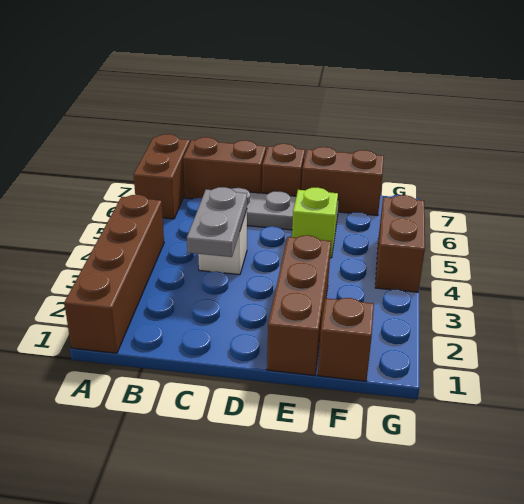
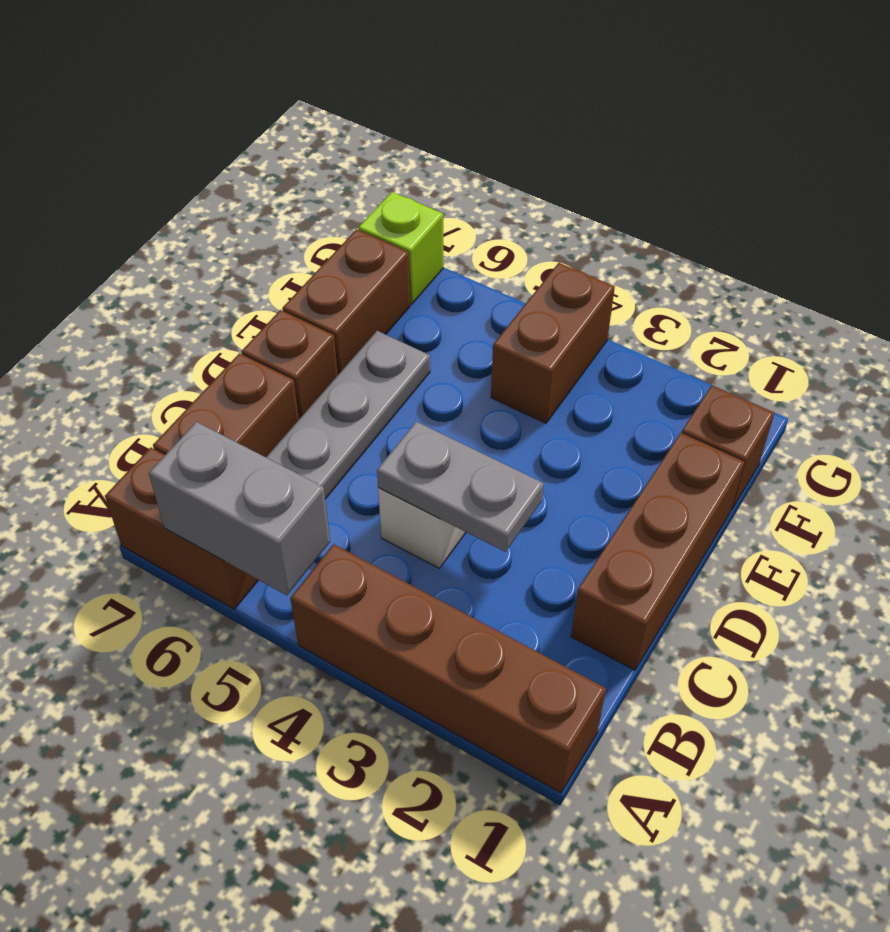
none -> grey 1x2 brick [149,422,330,595]
brown 1x3 brick [267,235,331,376] -> brown 1x3 brick turned to [571,433,744,670]
lime 1x1 brick [292,188,338,258] -> lime 1x1 brick moved to [358,192,443,304]
brown 1x2 brick [375,195,425,292] -> brown 1x2 brick turned to [491,263,615,423]

